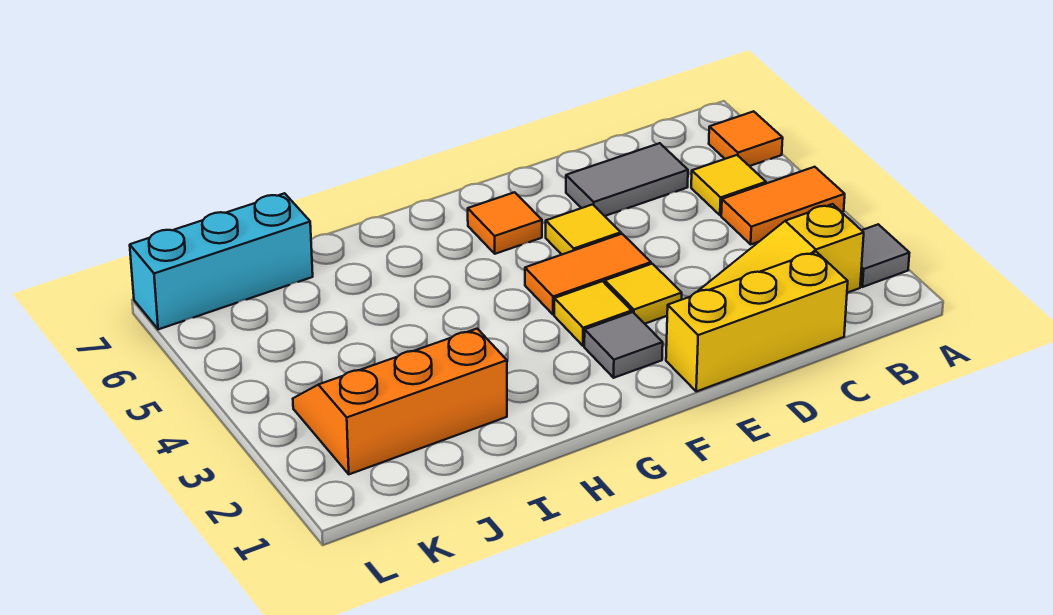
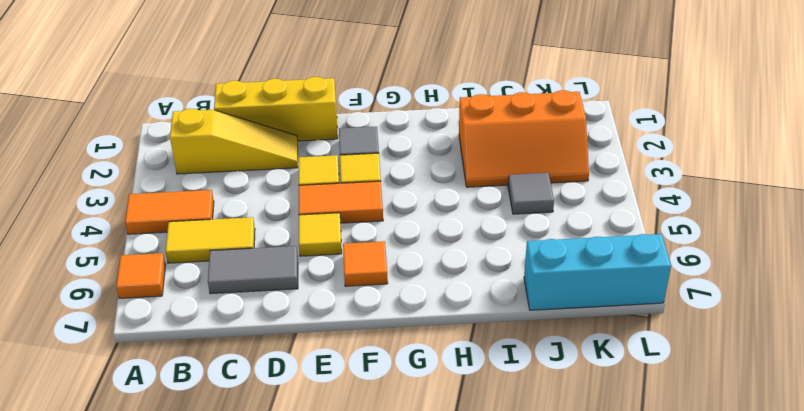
grey 1x1 tile [860,224,909,287] -> grey 1x1 tile moved to [508,173,554,214]
yellow 1x1 tile [691,155,766,215] -> yellow 1x2 tile [165,217,255,263]

